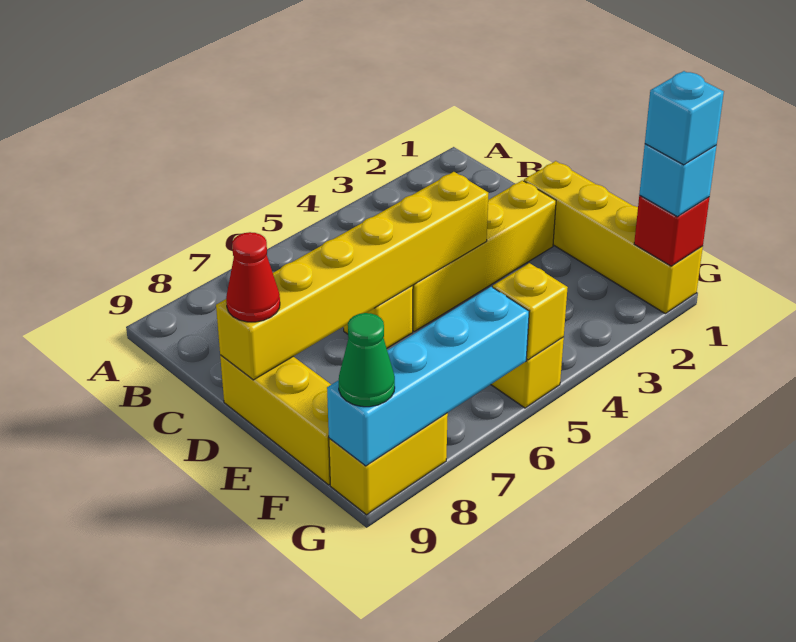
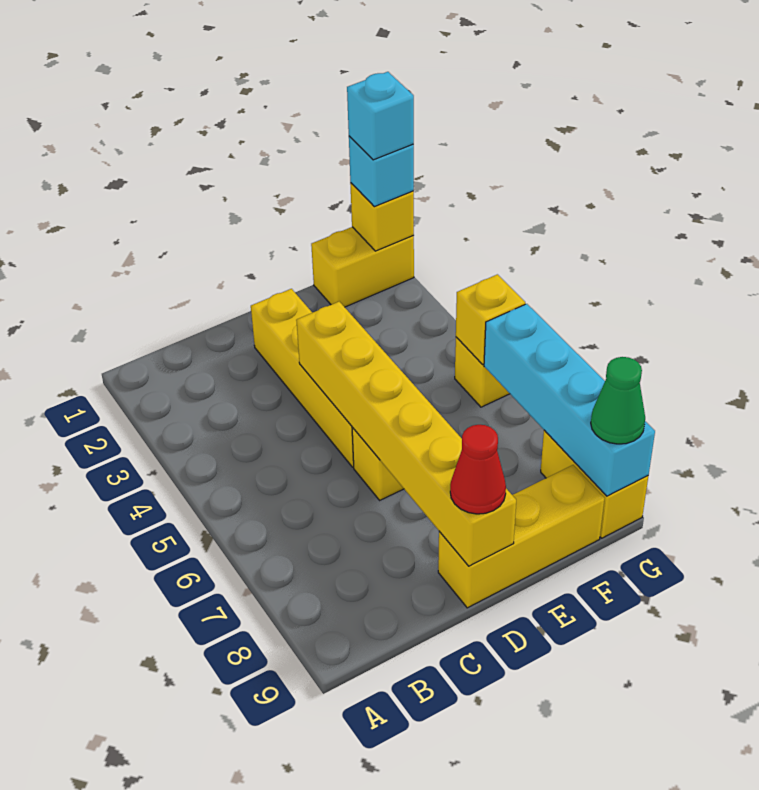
yellow 1x4 brick [524,161,703,314] -> yellow 1x2 brick [311,227,414,307]
red 1x1 brick [634,196,709,266] -> yellow 1x1 brick [350,183,414,251]

